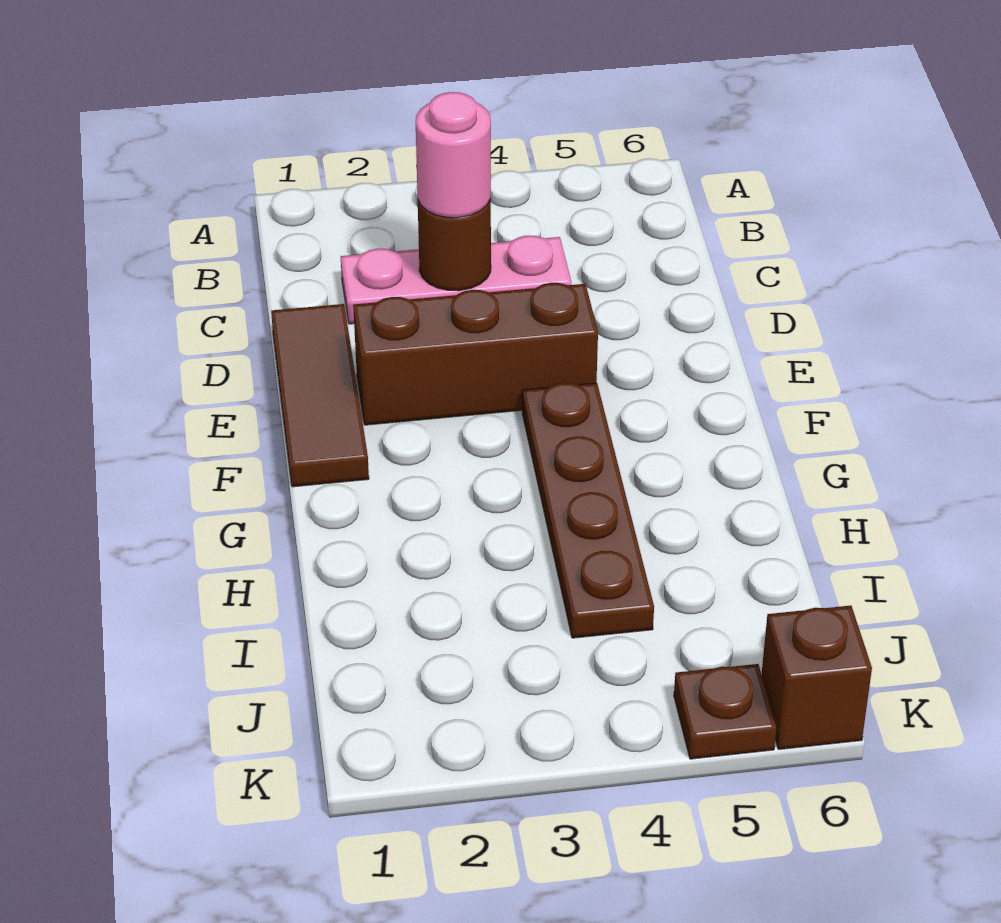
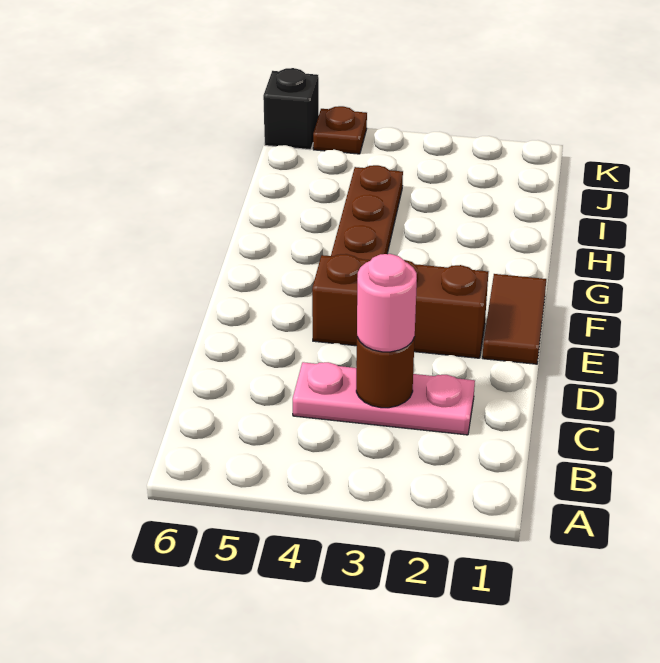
brown 1x3 tile [271,304,369,487] -> brown 1x2 tile [483,274,546,364]
brown 1x1 brick [762,606,872,749] -> black 1x1 brick [263,68,319,150]

